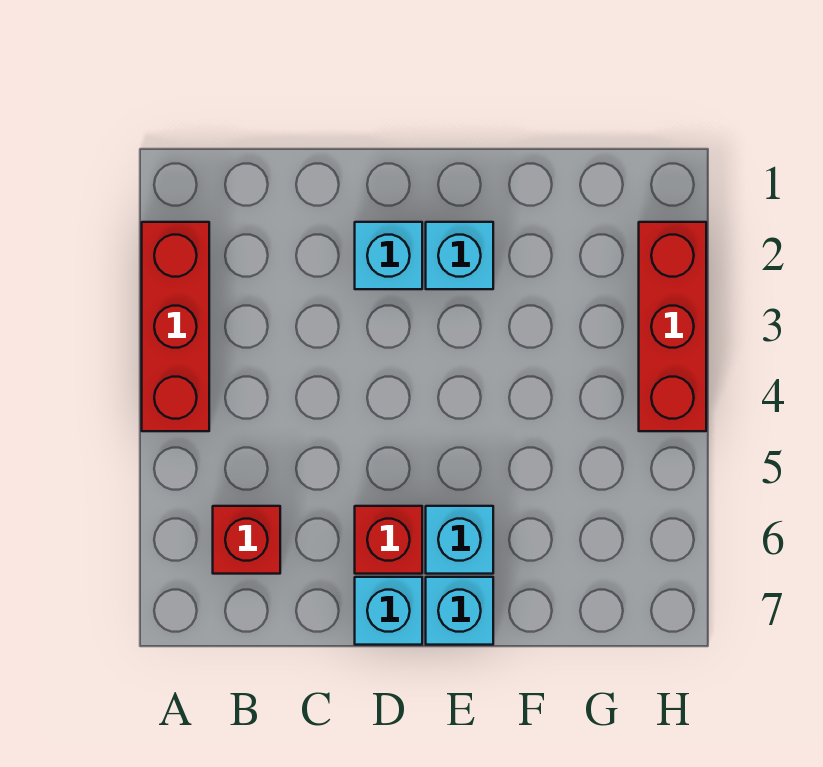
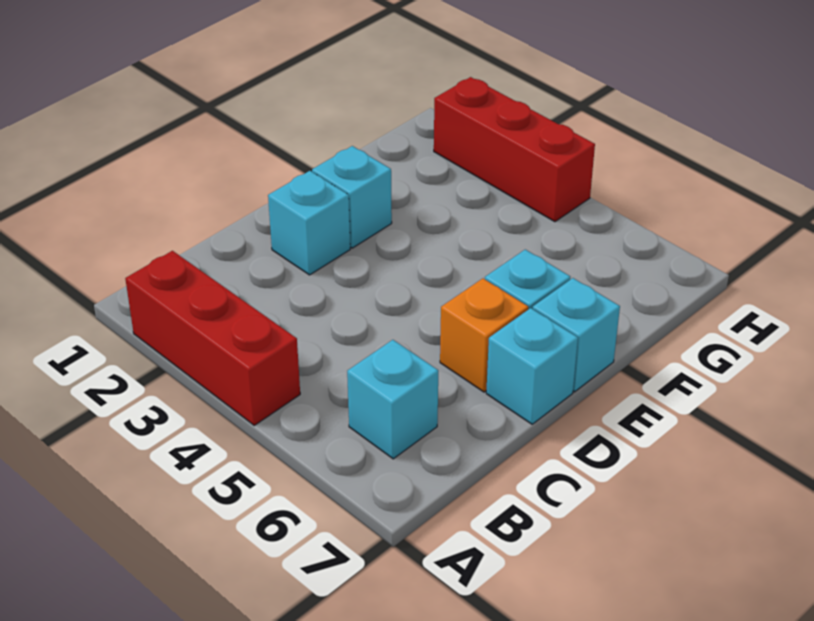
red 1x1 brick [213,506,280,574] -> cyan 1x1 brick [347,340,438,459]
red 1x1 brick [355,506,422,574] -> orange 1x1 brick [440,279,528,392]

